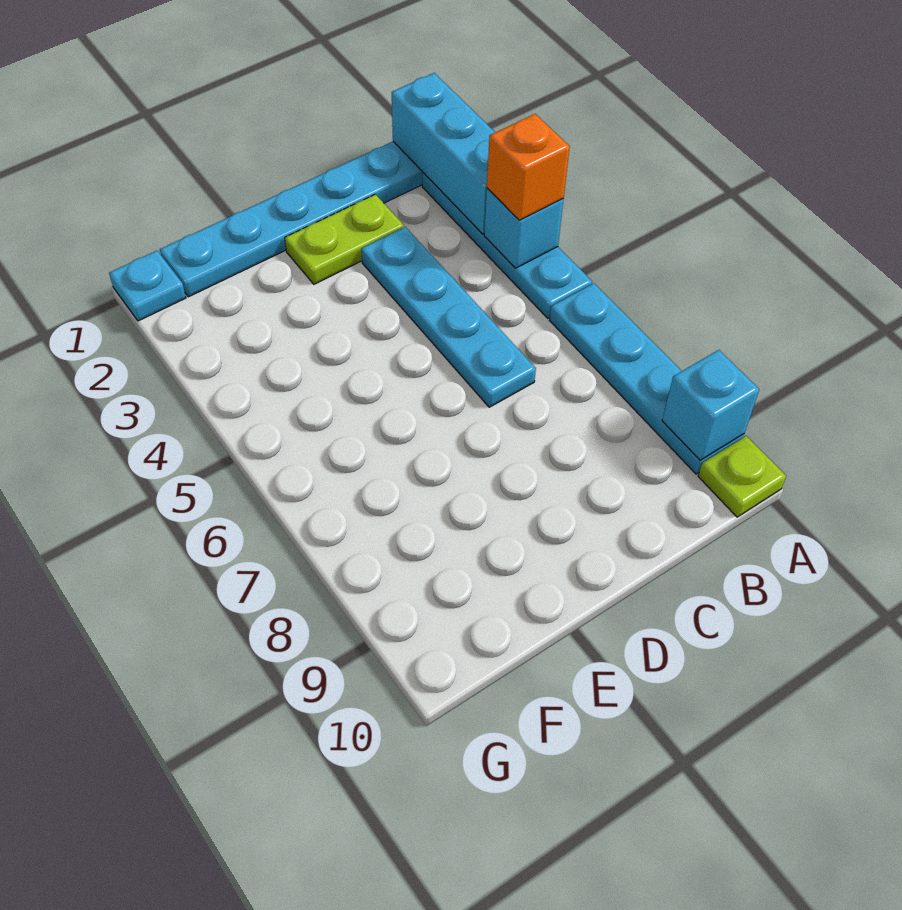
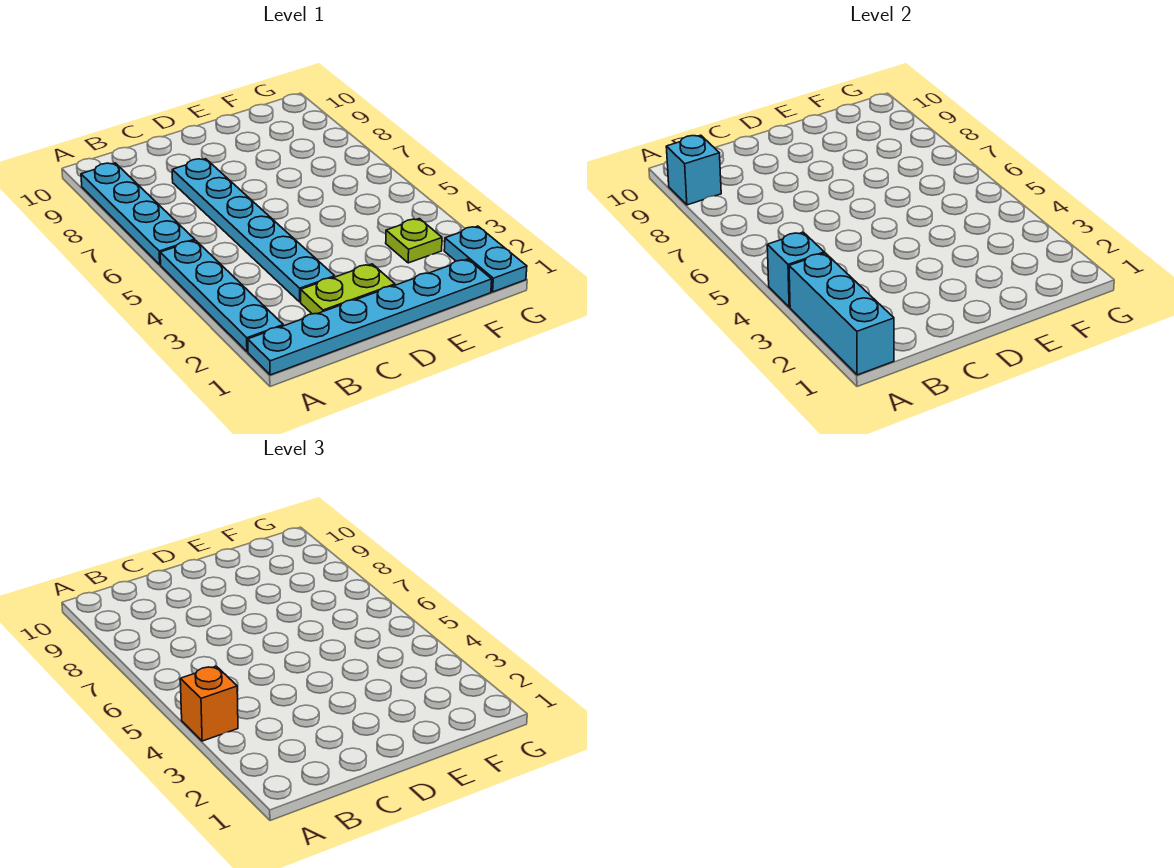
lime 1x1 plate [698,436,786,517] -> lime 1x1 plate moved to [386,219,442,263]
cyan 1x4 plate [361,227,536,407] -> cyan 1x6 plate [172,159,335,302]
cyan 1x1 plate [109,251,186,321] -> cyan 1x2 plate [444,226,527,292]

